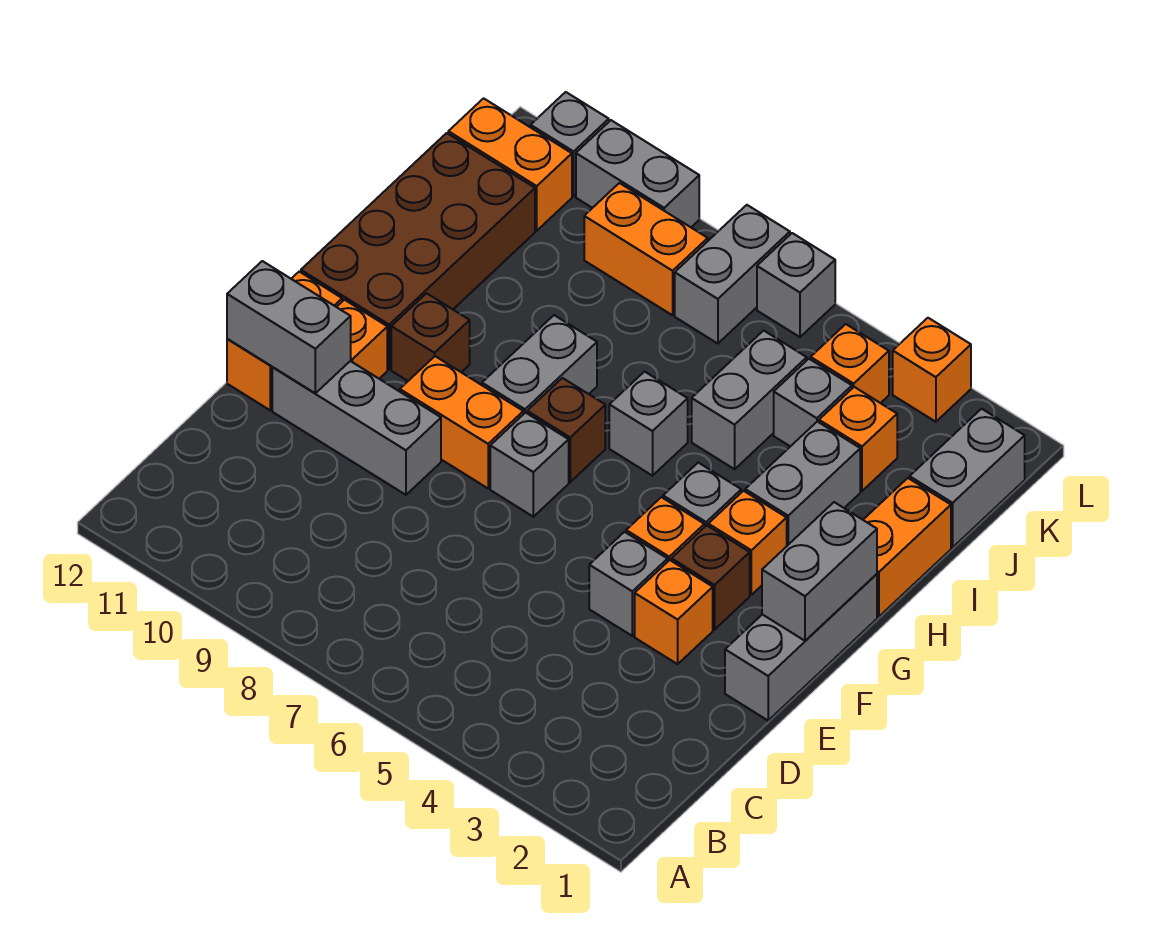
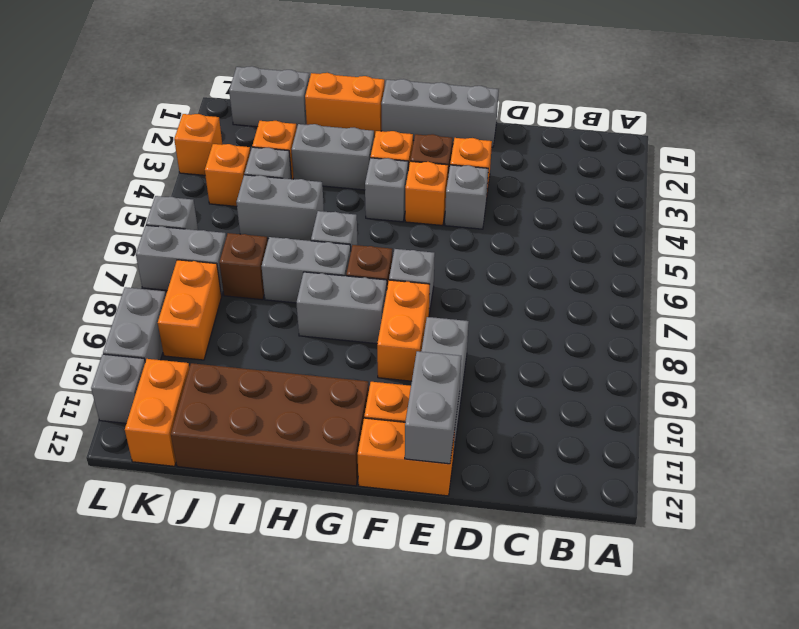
grey 1x2 brick [762,502,877,641] -> grey 1x2 brick moved to [262,237,351,303]
brown 1x1 brick [391,293,470,381] -> brown 1x1 brick moved to [219,233,268,300]

